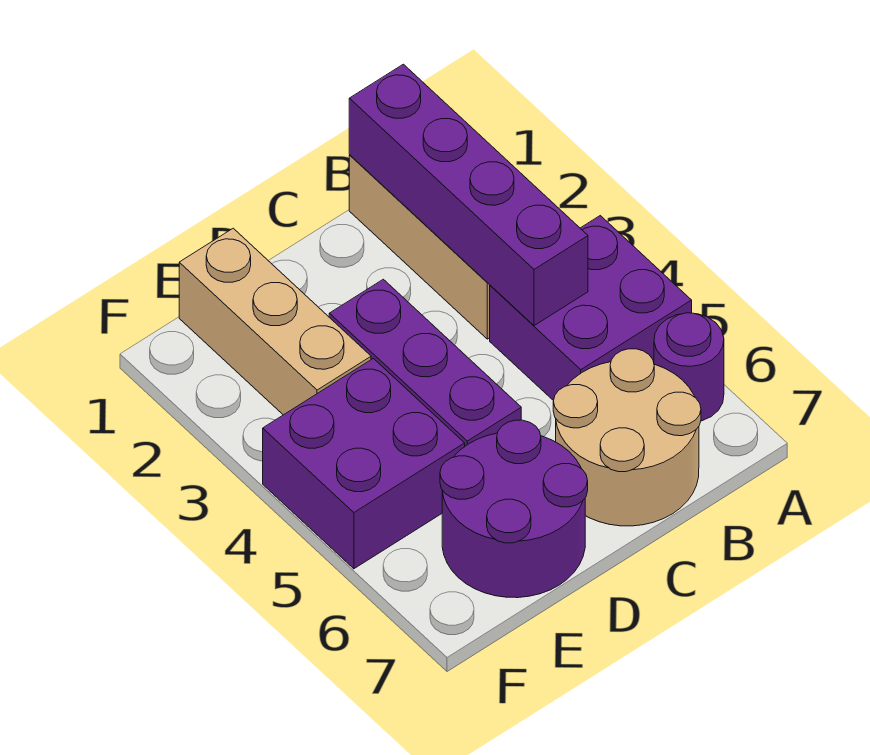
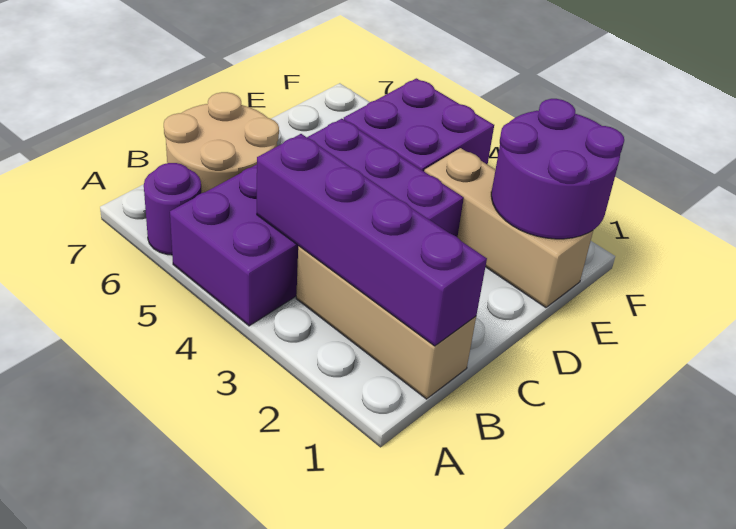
purple 2x2 round brick [440,420,588,598] -> purple 2x2 round brick moved to [491,99,624,239]

